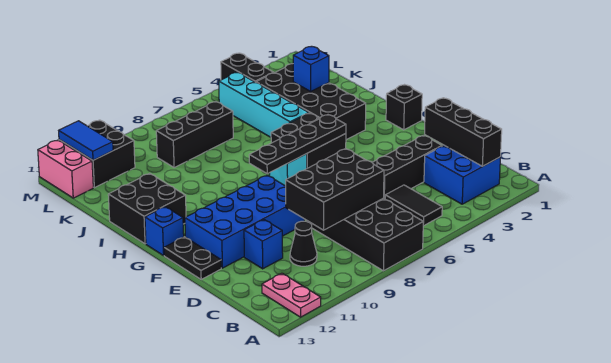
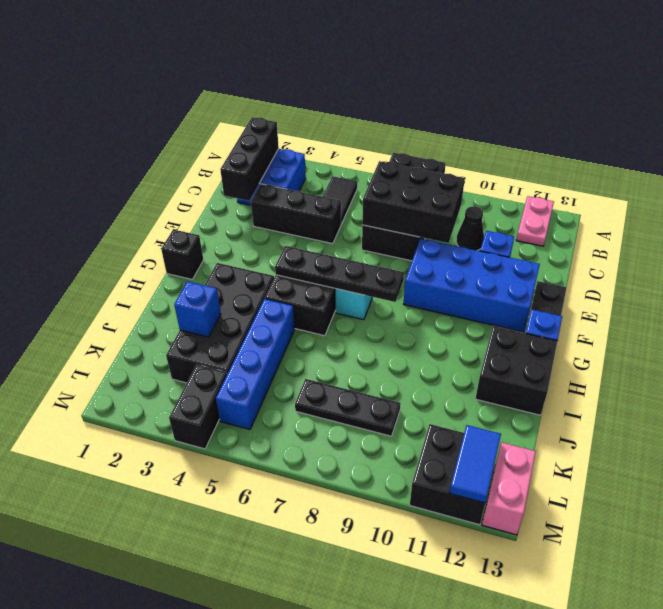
cyan 1x4 brick [219,72,308,137] -> blue 1x4 brick [216,299,295,429]
black 1x3 brick [156,101,233,168] -> black 1x3 plate [295,379,401,436]

